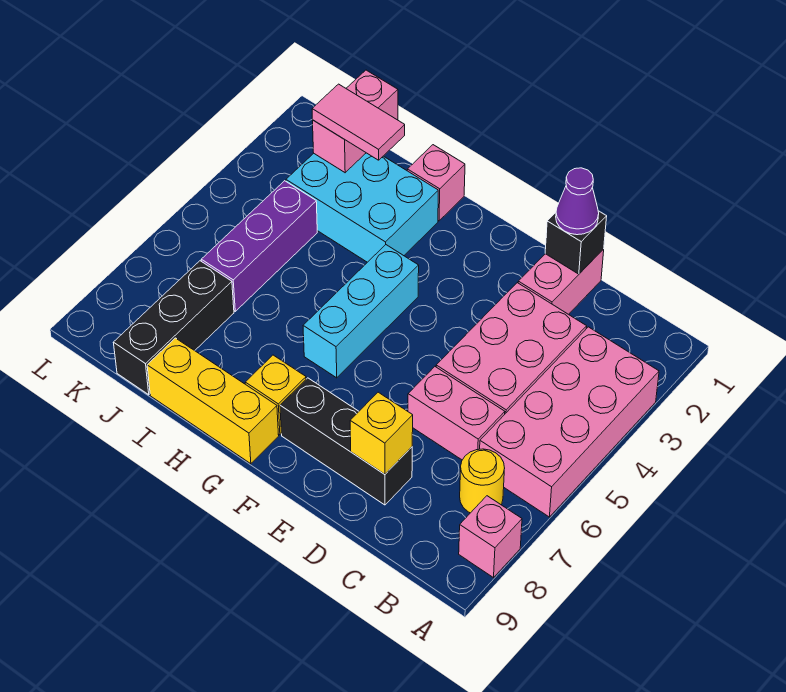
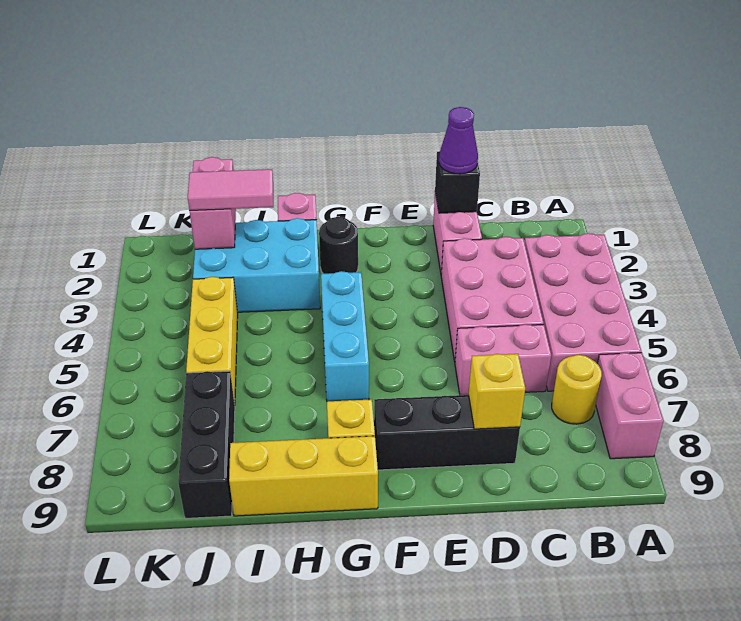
pink 1x1 brick [459,496,522,578] -> pink 1x2 brick [596,353,664,459]
none -> black 1x1 round brick [319,217,358,274]
purple 1x3 brick [201,181,317,311] -> yellow 1x3 brick [186,277,238,404]

